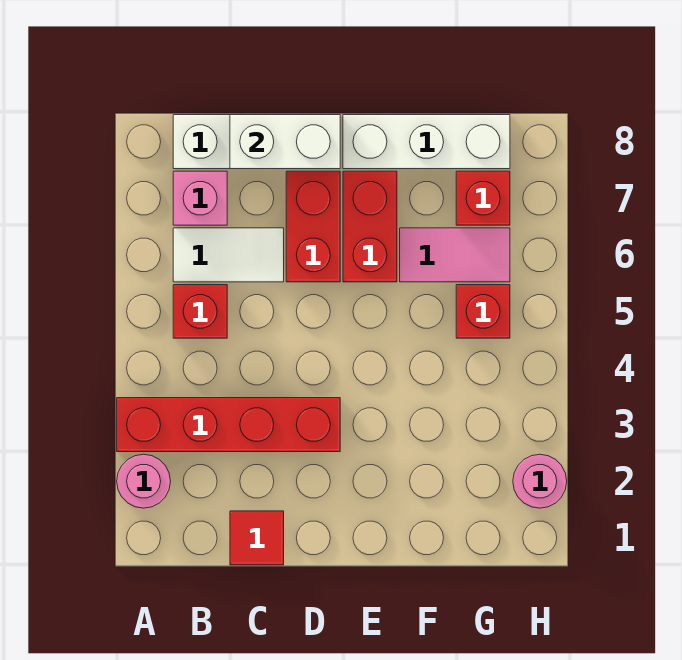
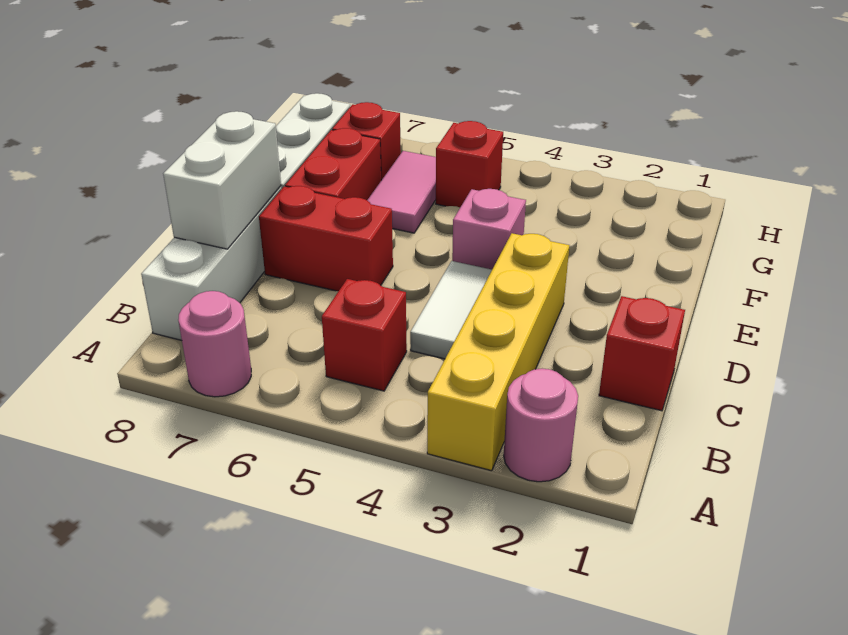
red 1x4 brick [117,398,340,452] -> yellow 1x4 brick [427,233,569,471]
white 1x2 tile [173,228,284,282] -> white 1x2 tile moved to [410,261,492,359]
pink 1x1 brick [173,171,227,225] -> pink 1x1 brick moved to [452,189,526,269]
red 1x1 tile [230,511,284,565] -> red 1x1 brick [599,296,685,411]
red 1x2 brick [343,171,397,282] -> red 1x2 brick turned to [285,128,381,200]
pink 1x1 round brick [513,454,567,508] -> pink 1x1 round brick moved to [178,291,251,397]

